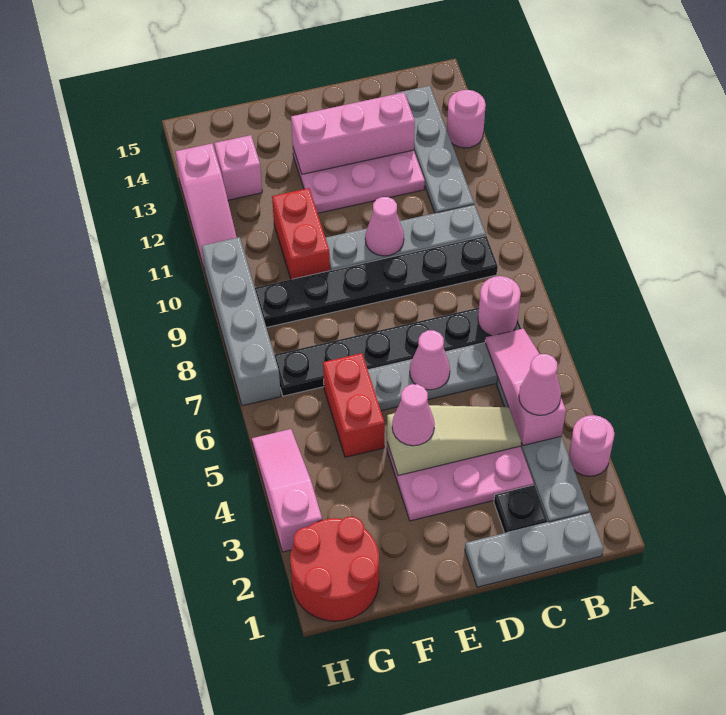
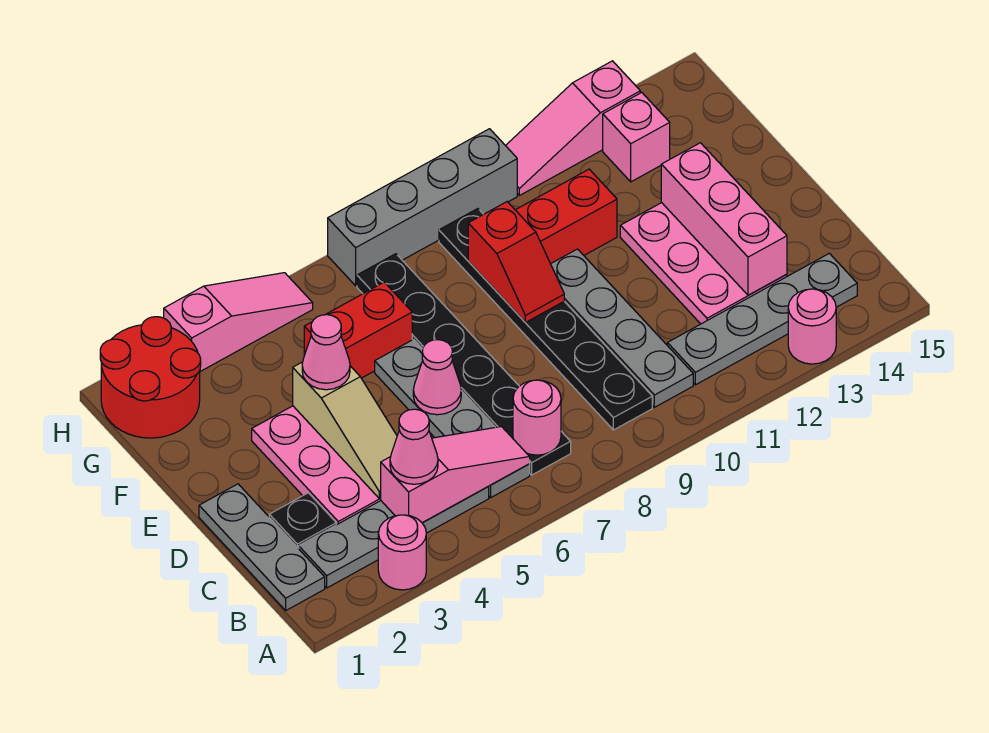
pink 1x1 cone [365,197,404,256] -> none
none -> red 1x2 slope [468,202,564,322]

